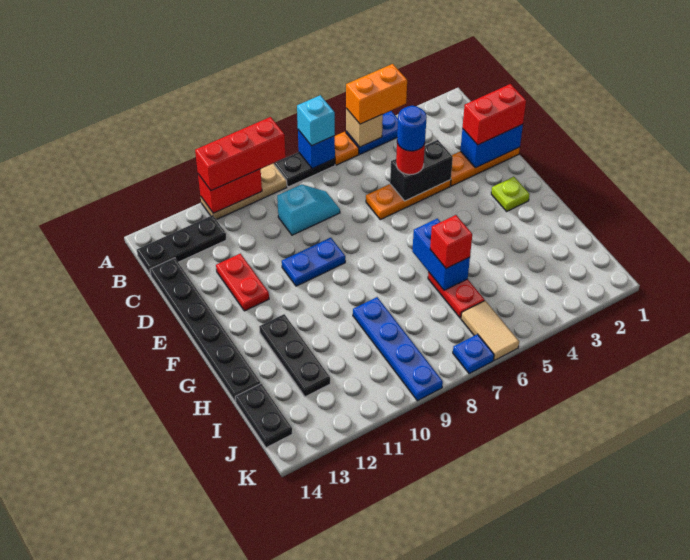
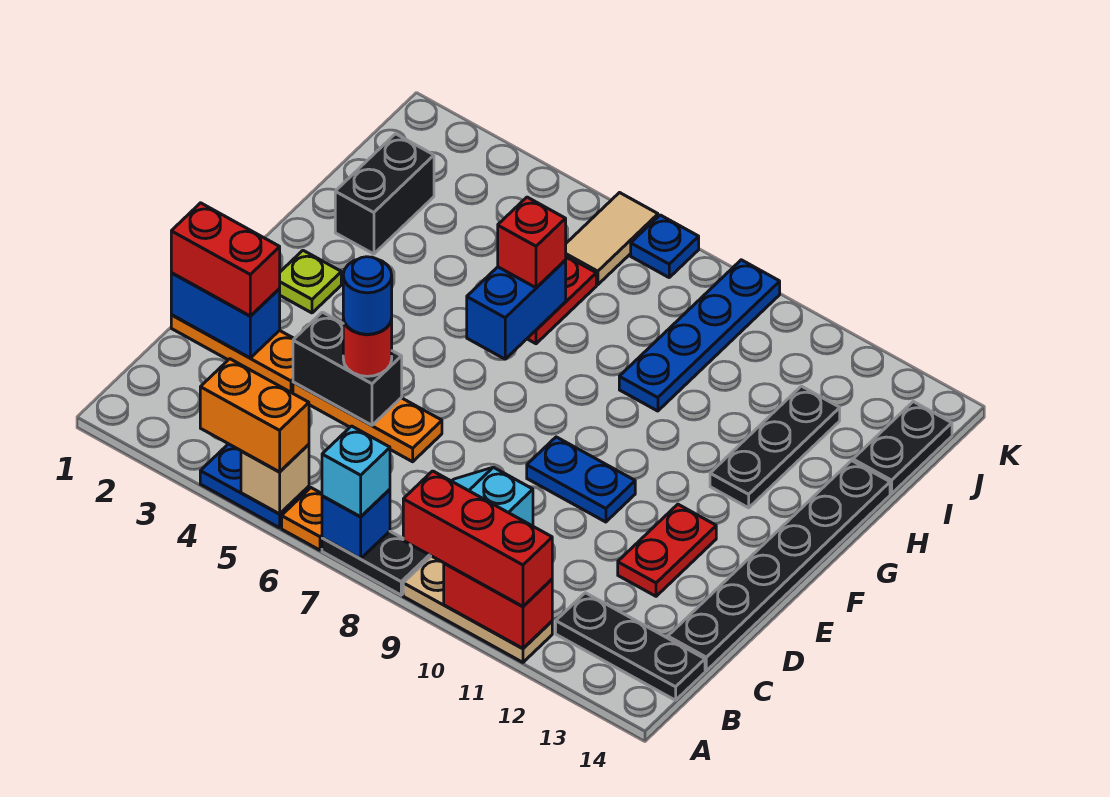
none -> black 1x2 brick [335,134,434,254]

